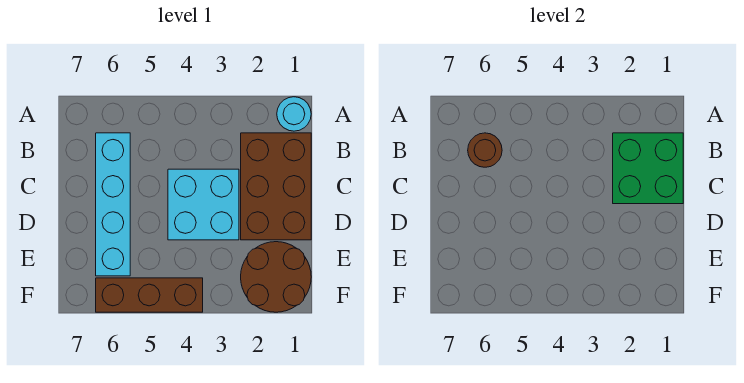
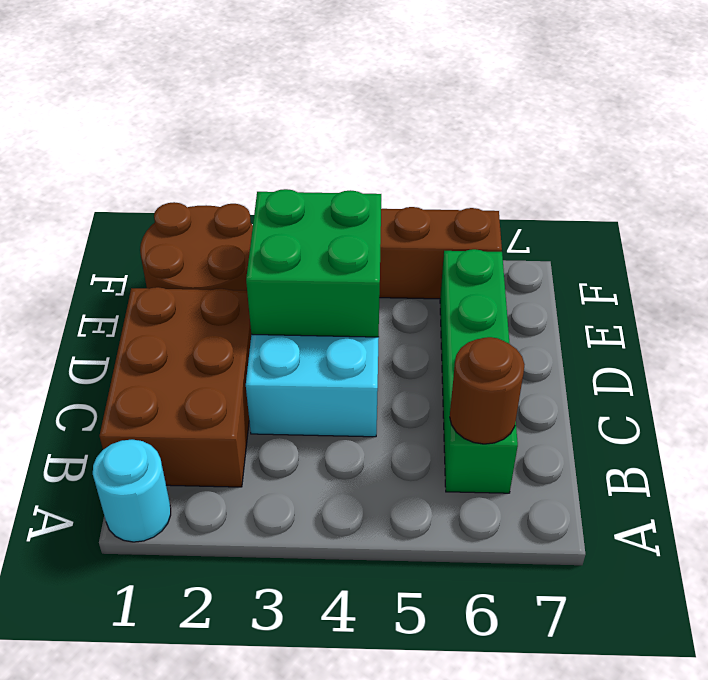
green 2x2 brick [613,133,683,204] -> green 2x2 brick moved to [246,189,381,337]
cyan 1x4 brick [96,133,130,276] -> green 1x4 brick [440,249,518,493]

